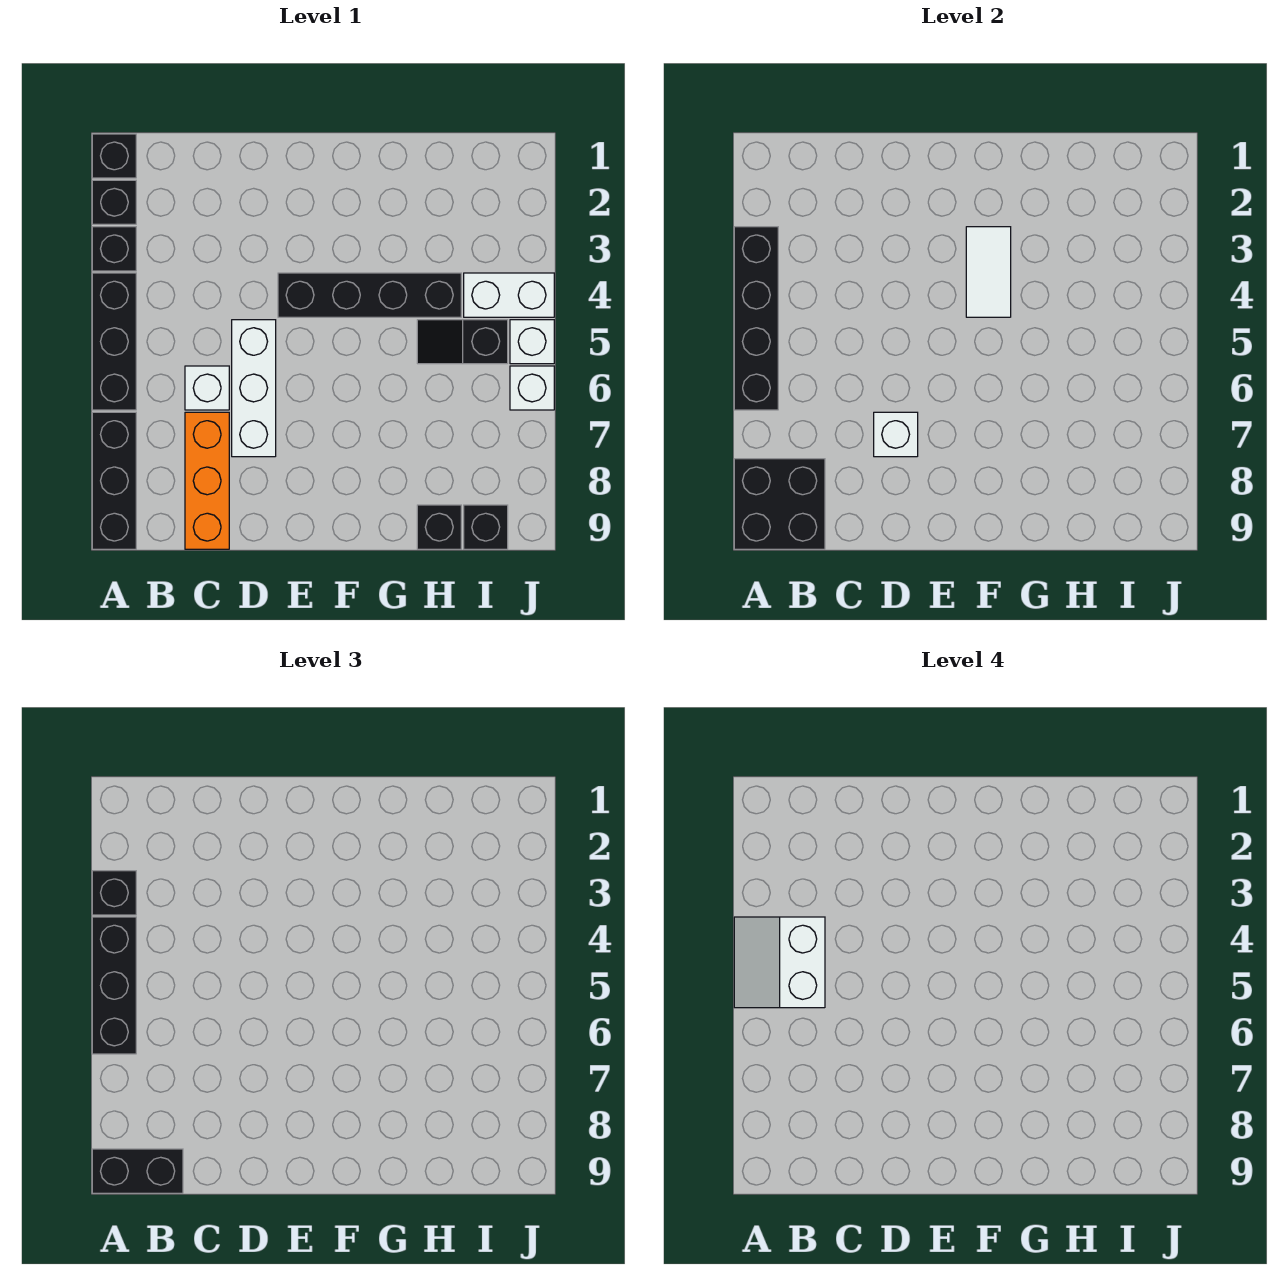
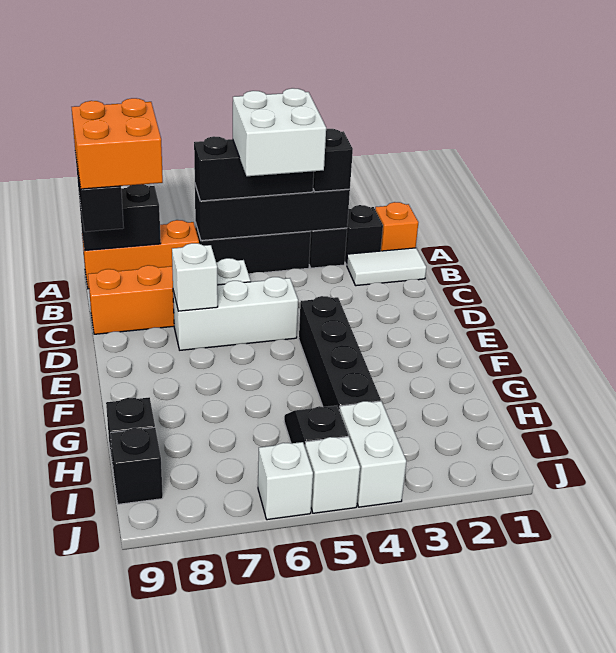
black 1x1 brick [92,134,136,178] -> orange 1x1 brick [375,202,418,251]
white 2x2 slope [734,917,825,1008] -> white 2x2 brick [233,88,326,176]
black 1x3 brick [92,412,136,549] -> orange 1x3 brick [82,220,199,289]
black 2x2 brick [734,459,825,549] -> black 1x2 brick [79,184,161,251]
none -> orange 2x2 brick [72,98,163,189]
white 1x2 tile [966,227,1011,317] -> white 1x2 tile moved to [347,248,426,286]

